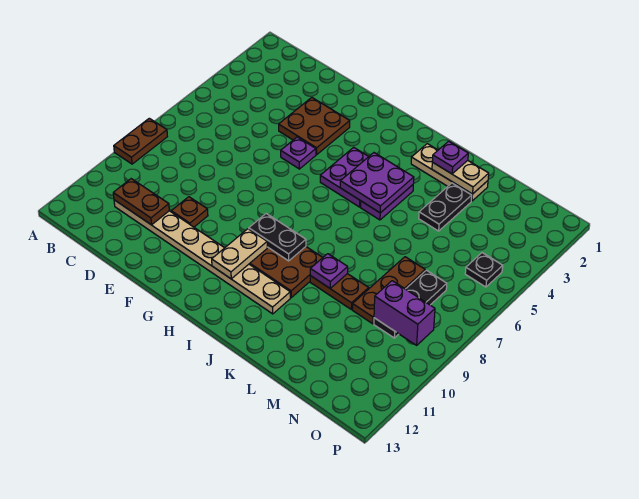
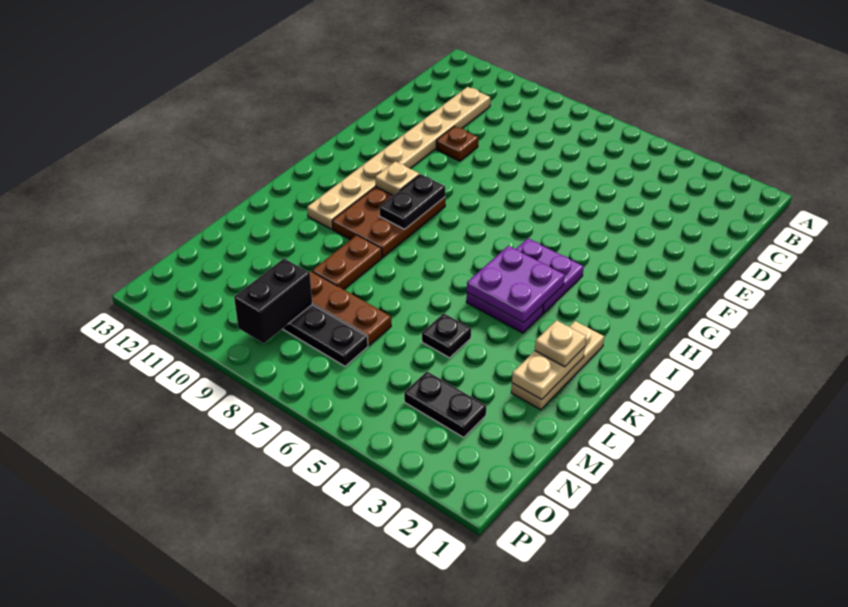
brown 1x2 plate [114,118,167,164] -> none
brown 1x2 plate [113,179,169,225] -> none
brown 2x2 plate [279,97,350,155] -> none
purple 1x1 plate [281,137,316,169] -> none
tan 1x2 plate [212,229,267,279] -> tan 1x1 plate [375,161,419,195]
purple 1x1 plate [432,141,468,174] -> tan 1x1 plate [535,320,586,367]
purple 1x1 plate [310,254,348,288] -> none
black 1x2 plate [419,183,472,231] -> black 1x2 plate moved to [404,371,486,437]
purple 1x2 brick [374,281,435,345] -> black 1x2 brick [234,258,312,344]
black 1x1 plate [465,253,503,287] -> black 1x1 plate moved to [422,313,471,358]

